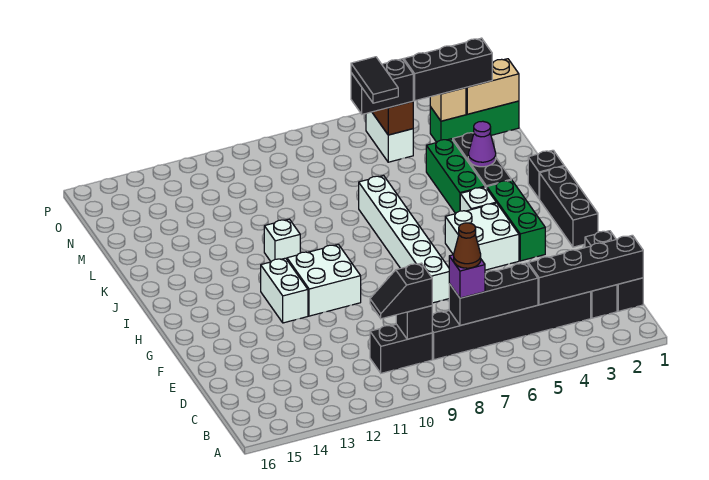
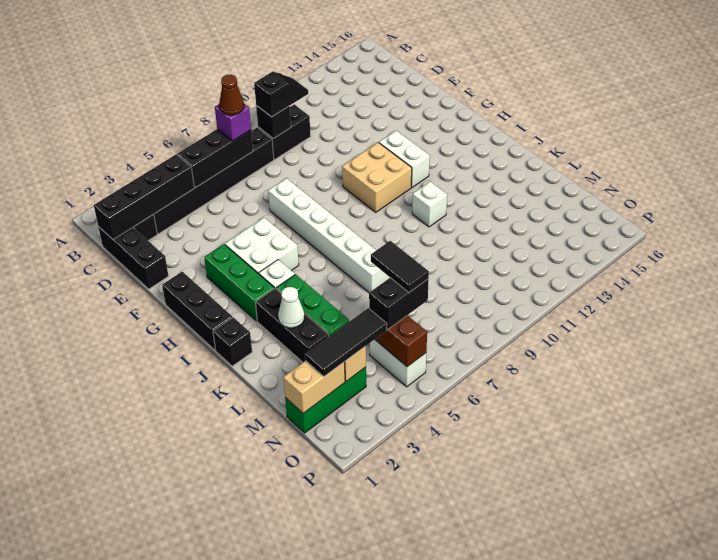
white 2x2 brick [287,244,361,316] -> tan 2x2 brick [342,143,412,212]
purple 1x1 cone [468,121,496,167] -> white 1x1 cone [278,287,305,328]
black 1x3 brick [404,38,492,101] -> black 1x3 tile [305,308,387,377]

